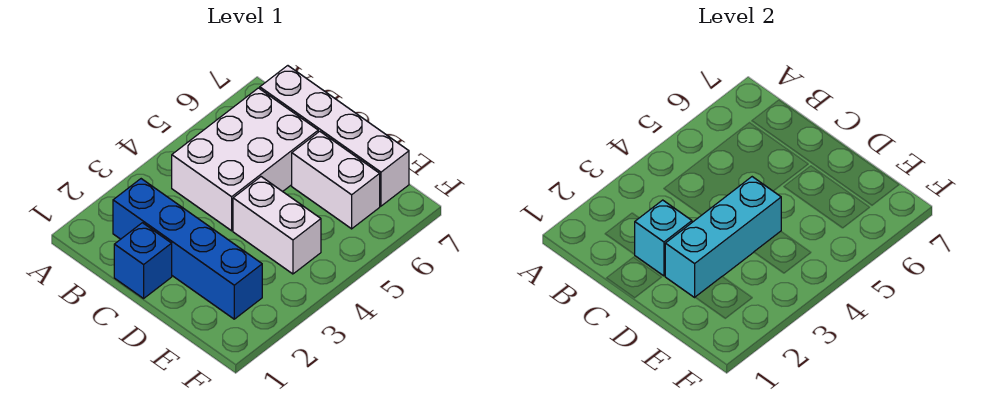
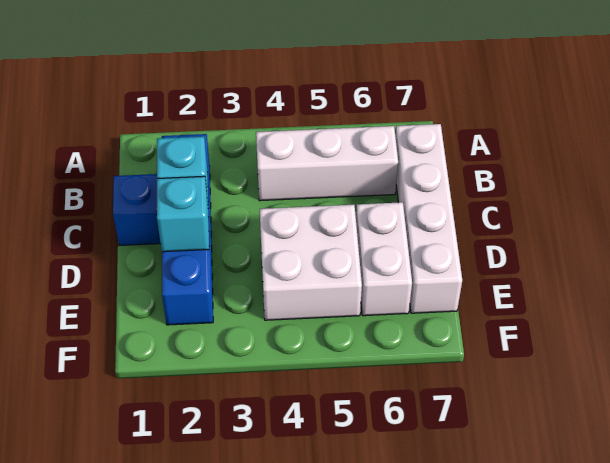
white 2x3 brick [172,88,318,231] -> white 1x3 brick [256,126,398,201]
cyan 1x3 brick [665,177,781,297] -> cyan 1x1 brick [157,176,209,252]
white 1x2 brick [233,177,321,274] -> white 2x2 brick [260,205,362,320]

